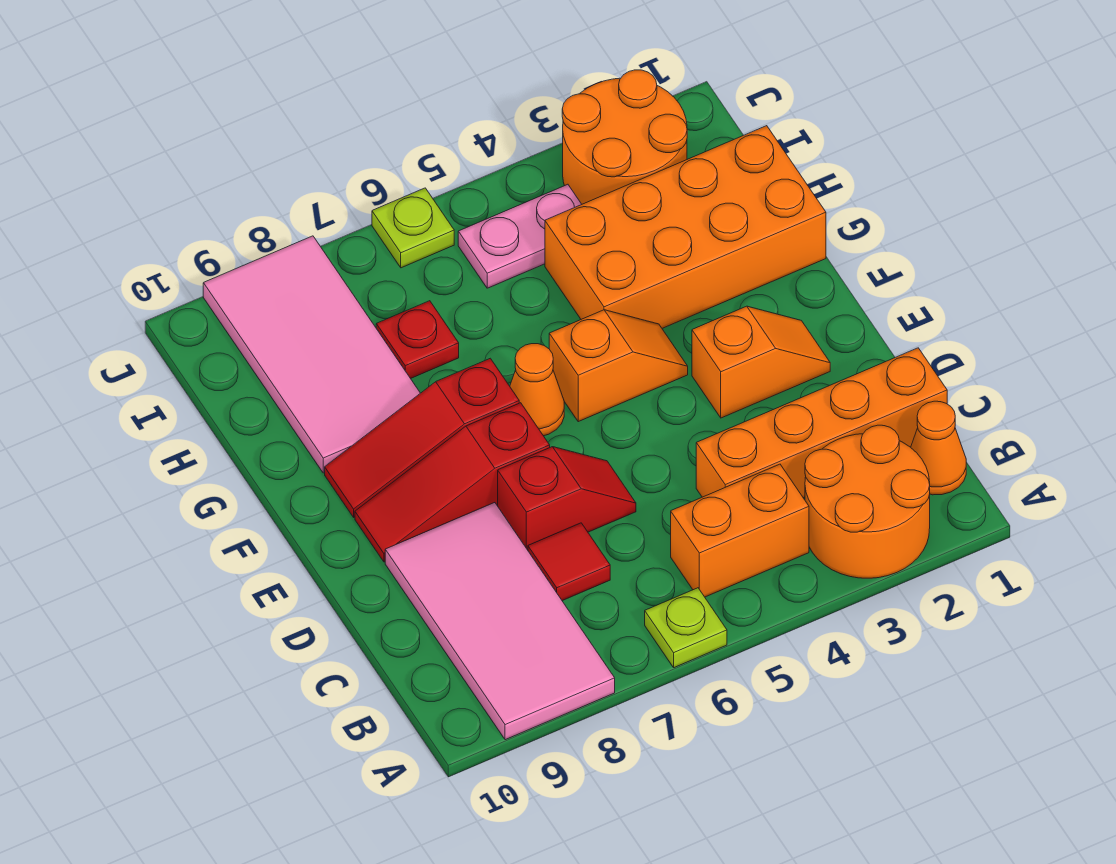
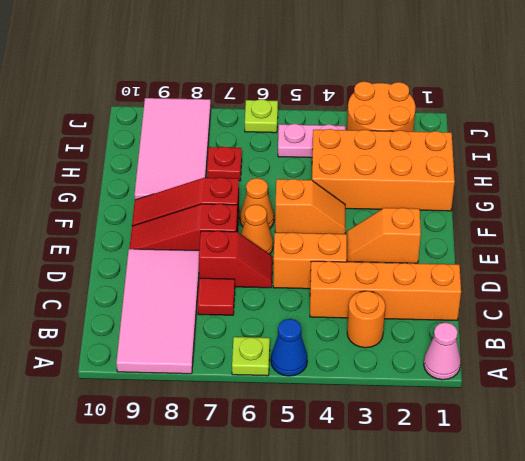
none -> pink 1x1 cone [424,322,461,380]
orange 2x2 round brick [805,425,930,578] -> orange 1x1 round brick [347,291,385,348]
none -> blue 1x1 cone [271,319,307,376]
orange 1x1 cone [911,401,966,495] -> orange 1x1 cone moved to [241,205,273,254]
orange 1x2 brick [671,464,809,597] -> orange 1x2 brick moved to [273,233,347,289]
orange 1x2 slope [692,306,830,418] -> orange 1x2 slope turned to [347,208,421,263]

